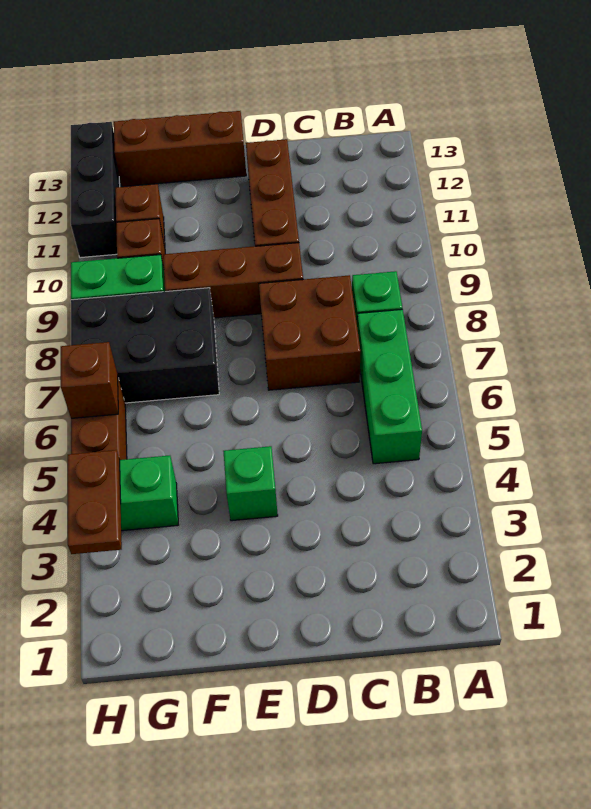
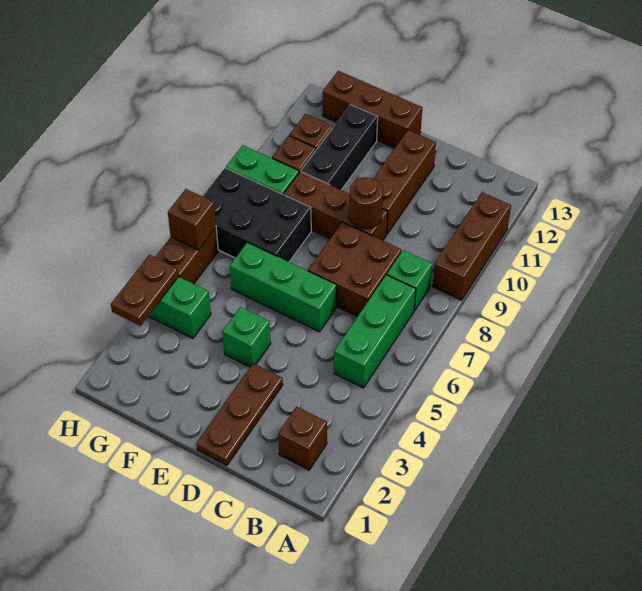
none -> brown 1x3 brick [433,192,511,300]
none -> brown 1x1 brick [278,407,327,470]
none -> brown 1x3 plate [197,363,283,466]
none -> green 1x3 brick [230,242,337,332]
none -> brown 1x1 round brick [349,177,383,229]
black 1x3 brick [71,122,120,258] -> black 1x3 brick moved to [301,105,378,190]

